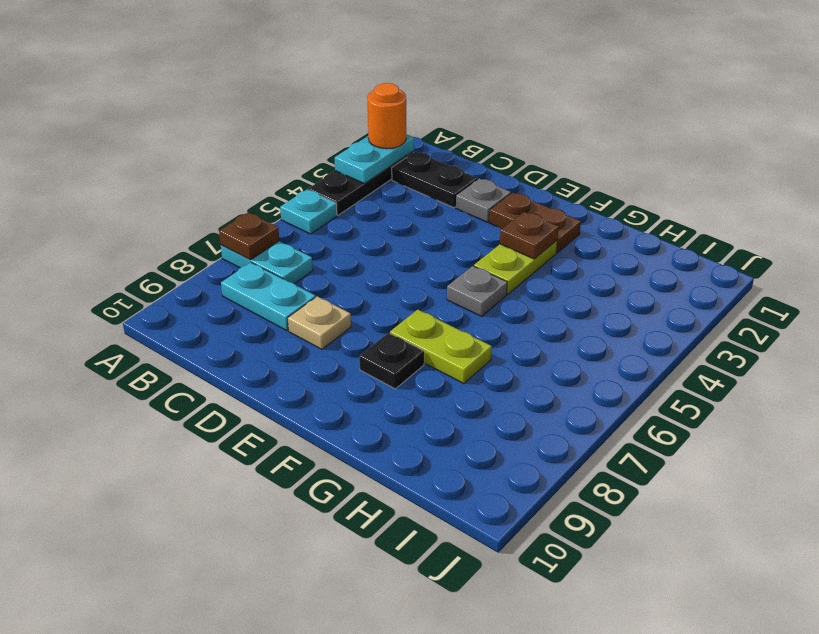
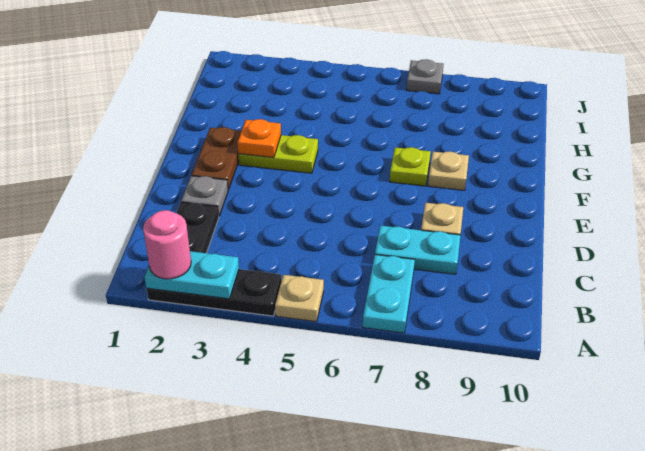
orange 1x1 round brick [367,83,406,149] -> pink 1x1 round brick [143,210,191,279]
cyan 1x1 plate [280,190,337,234] -> tan 1x1 plate [275,275,324,322]
brown 1x1 plate [219,212,279,260] -> none
cyan 1x2 plate [221,262,316,331] -> cyan 1x2 plate turned to [375,226,460,274]
brown 1x1 plate [500,212,559,259] -> orange 1x1 plate [237,119,281,158]
grey 1x1 plate [447,266,507,316] -> grey 1x1 plate moved to [407,59,443,94]
lime 1x2 plate [390,310,492,384] -> lime 1x1 plate [390,147,431,186]
black 1x1 plate [359,333,424,389] -> tan 1x1 plate [428,152,469,191]

